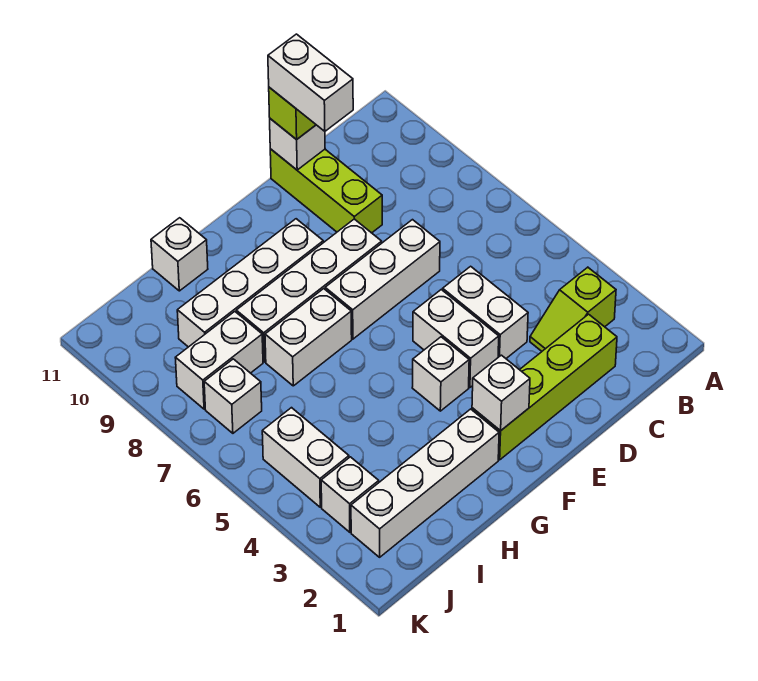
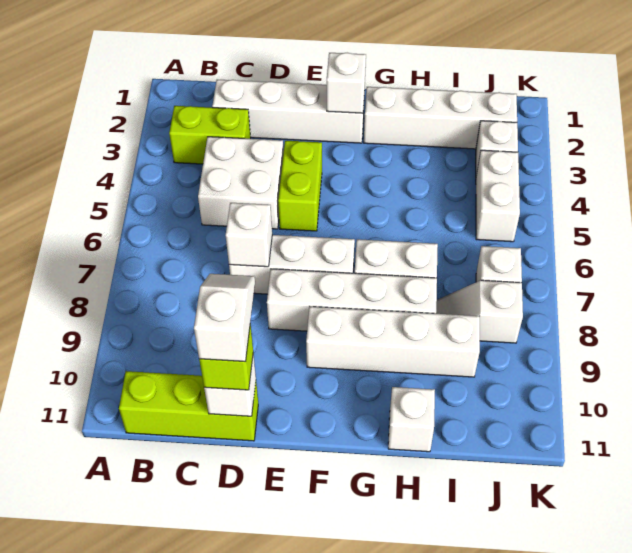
lime 1x2 slope [530,267,616,351] -> lime 1x2 brick [169,106,251,164]
lime 1x4 brick [472,314,617,460] -> white 1x4 brick [212,79,365,143]
white 1x2 brick [443,266,528,358] -> white 2x2 brick [198,137,284,229]
lime 1x3 brick [270,149,382,233] -> lime 1x3 brick turned to [119,371,258,441]
white 1x2 brick [268,34,353,131] -> white 1x2 slope [194,274,255,362]
white 1x2 brick [413,290,499,387] -> lime 1x2 brick [278,141,322,231]
white 1x1 brick [412,337,469,411] -> white 1x1 brick moved to [226,203,272,267]
white 1x2 brick [175,312,263,409] -> white 1x2 slope [436,280,523,343]

